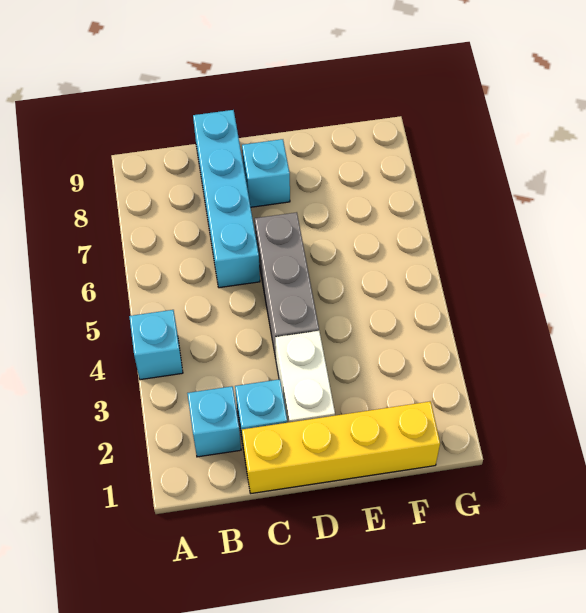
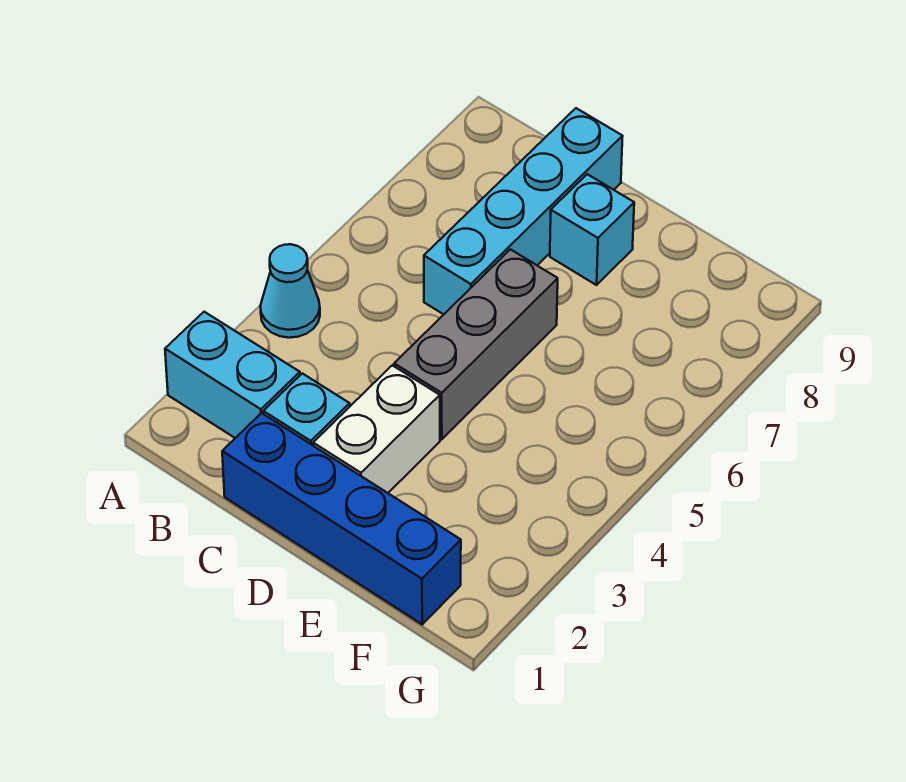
cyan 1x1 brick [129,310,183,380] -> cyan 1x1 cone [260,244,320,338]
cyan 1x1 brick [187,386,241,457] -> cyan 1x2 brick [165,312,300,438]
yellow 1x4 brick [242,401,440,493] -> blue 1x4 brick [222,413,461,624]

